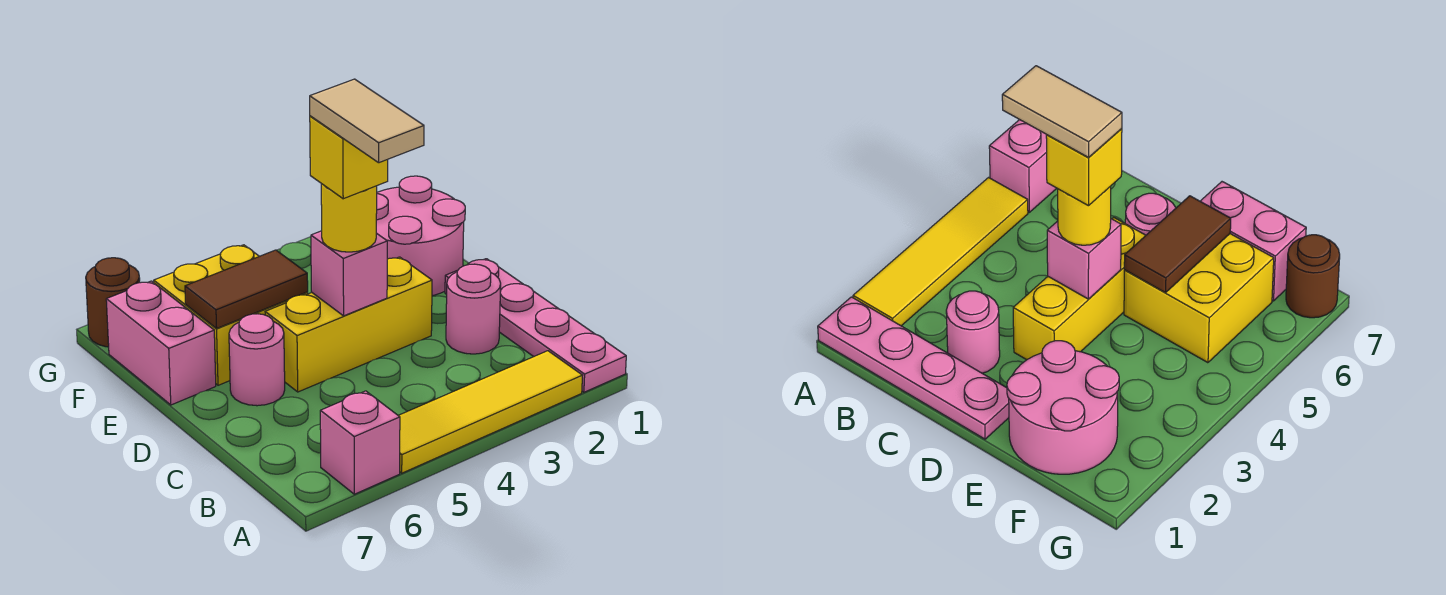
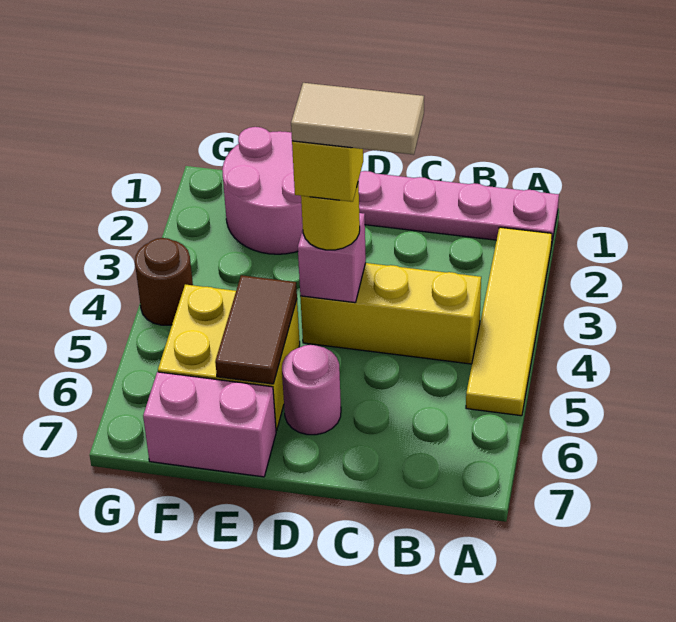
pink 1x1 brick [320,391,400,494] -> none
pink 1x1 round brick [446,264,501,354] -> none
yellow 1x3 brick [265,257,432,392] -> yellow 1x3 brick turned to [300,263,481,364]
brown 1x1 round brick [86,258,140,347] -> brown 1x1 round brick moved to [135,238,193,325]

